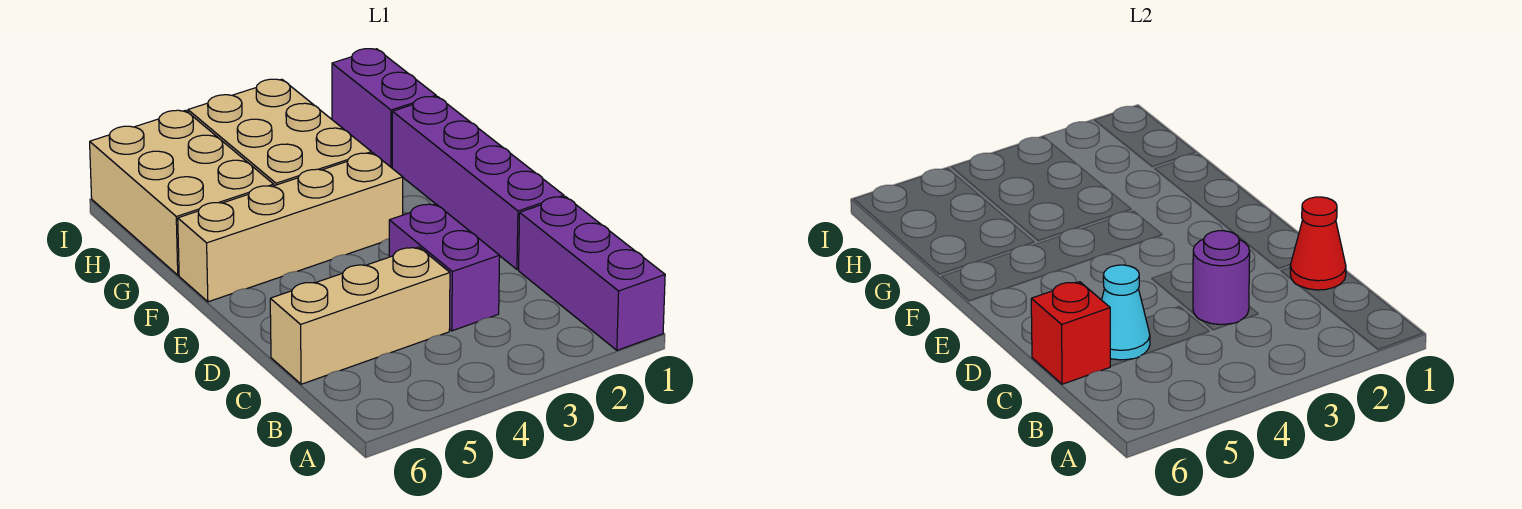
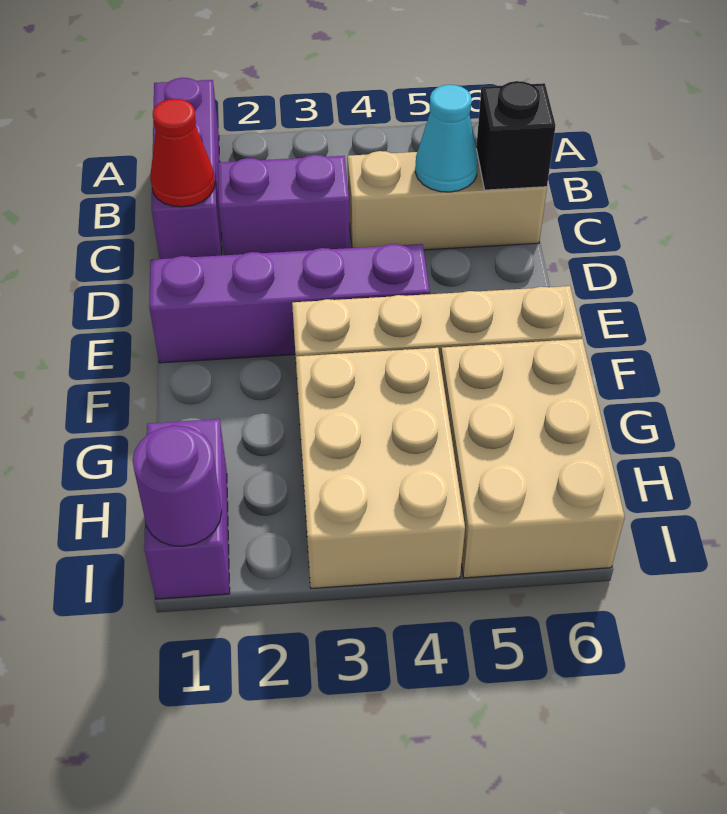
purple 1x2 brick [389,204,500,331] -> purple 1x2 brick turned to [218,155,350,255]
purple 1x1 round brick [1193,231,1250,325] -> purple 1x1 round brick moved to [133,426,222,546]
red 1x1 brick [1031,282,1110,384] -> black 1x1 brick [476,81,556,190]
purple 1x4 brick [392,97,564,270] -> purple 1x4 brick turned to [149,244,430,363]

